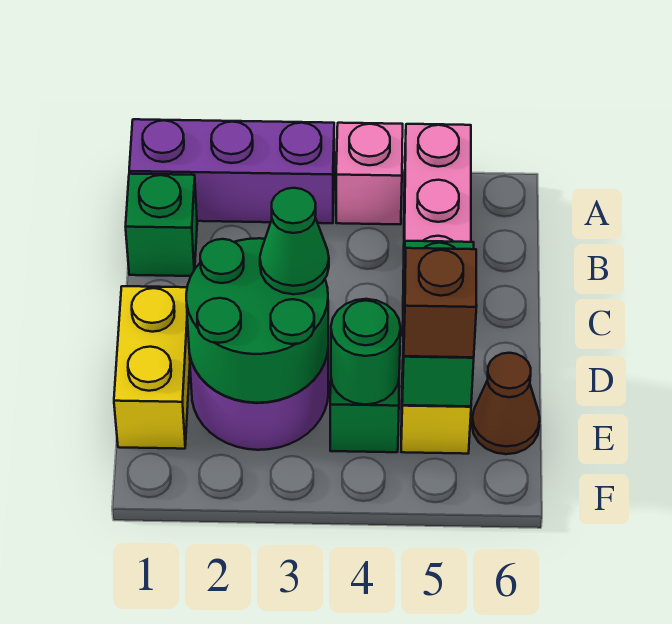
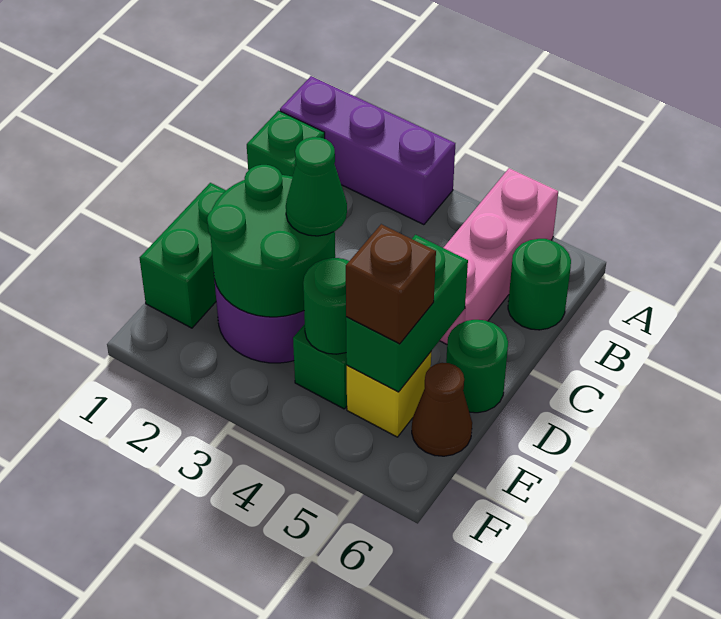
pink 1x1 brick [336,123,403,224] -> none
none -> green 1x1 round brick [508,239,571,330]
yellow 1x2 brick [114,286,190,449] -> green 1x2 brick [140,183,226,328]
none -> green 1x1 round brick [446,320,508,413]

